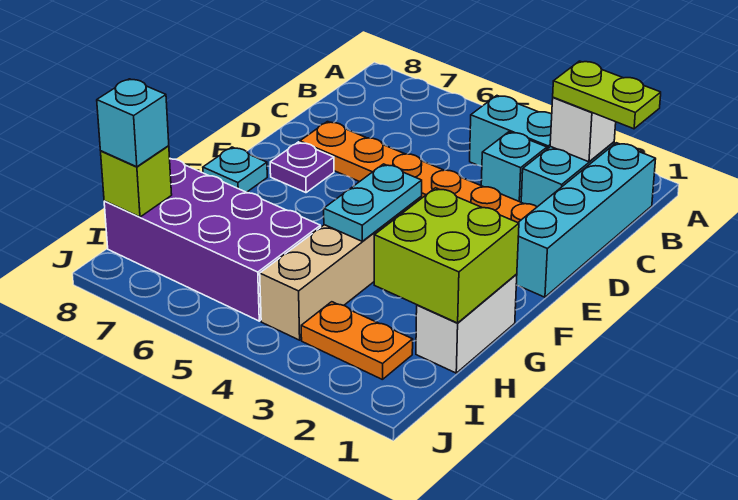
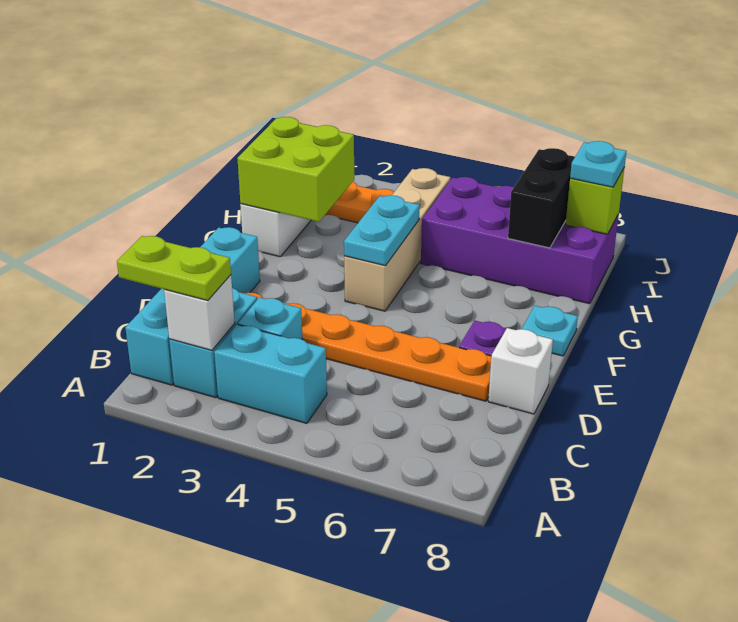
none -> white 1x1 brick [488,328,553,414]
none -> black 1x2 brick [508,148,575,248]
cyan 1x1 brick [97,79,169,167] -> cyan 1x1 plate [570,141,626,187]

